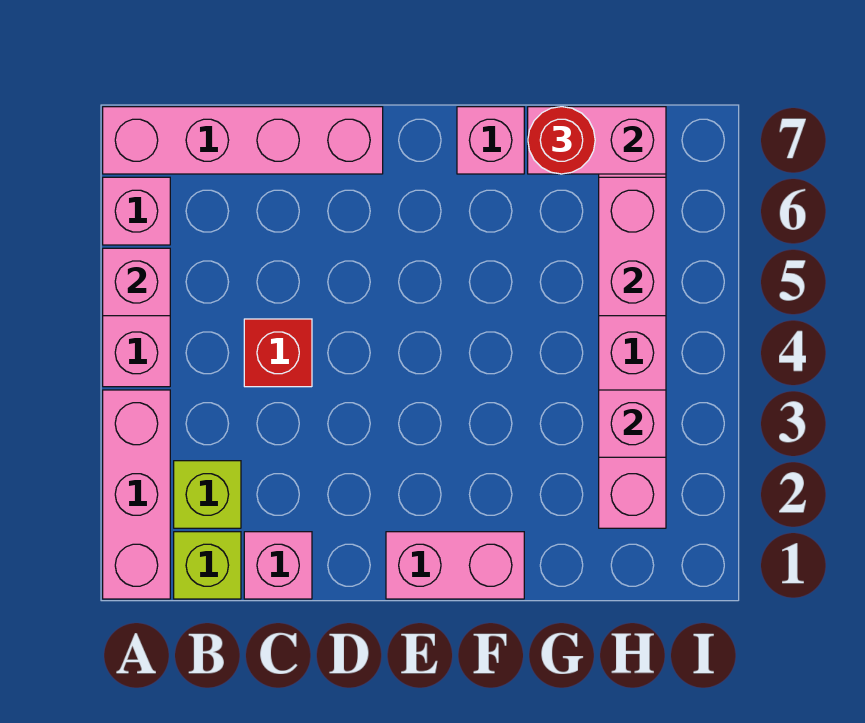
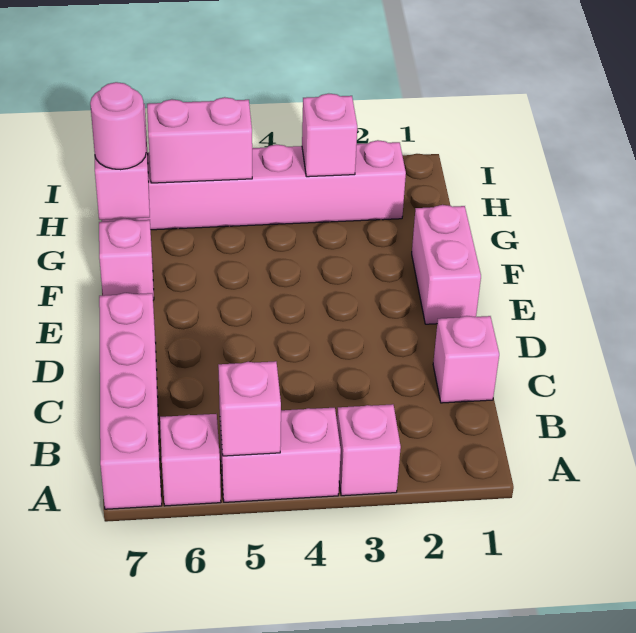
pink 1x3 brick [103,390,170,599] -> pink 1x1 brick [337,404,401,496]
lime 1x1 brick [174,532,241,599] -> none
lime 1x1 brick [174,461,241,528] -> none
red 1x1 brick [244,319,312,387] -> none
red 1x1 round brick [528,107,595,174] -> pink 1x1 round brick [90,82,146,170]

